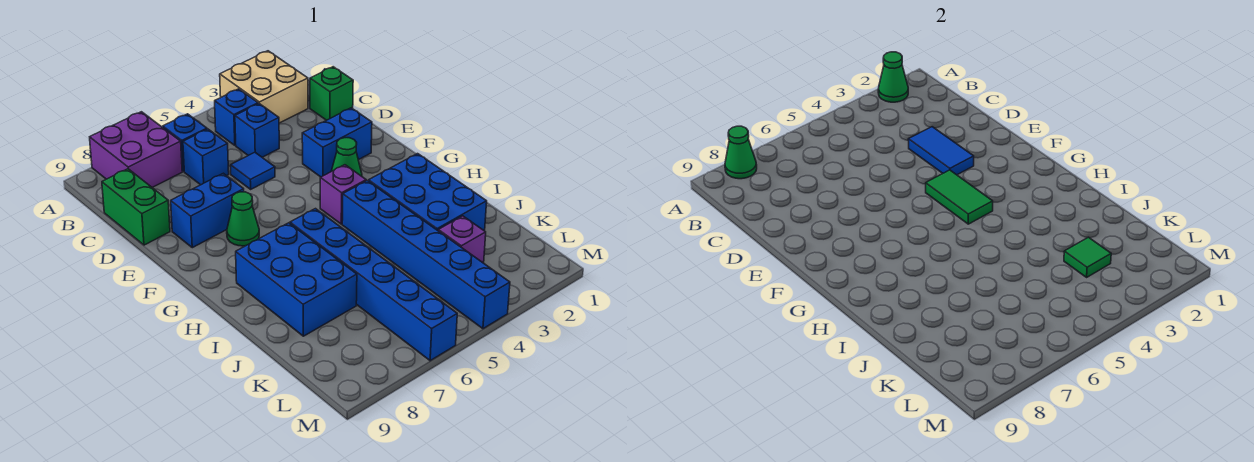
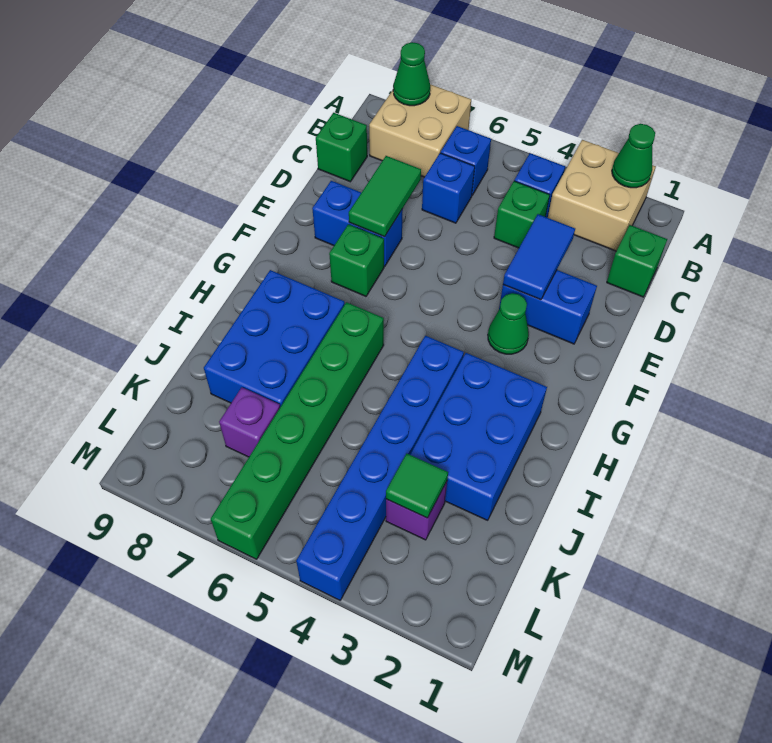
purple 2x2 brick [90,112,182,187] -> tan 2x2 brick [369,84,471,177]
blue 1x1 brick [235,104,279,157] -> green 1x1 brick [494,181,550,248]
green 1x2 brick [102,169,170,245] -> green 1x1 brick [316,113,367,182]
blue 1x1 tile [231,152,275,189] -> none
green 1x2 tile [926,170,993,224] -> green 1x2 tile moved to [349,156,421,237]
green 1x1 cone [227,192,259,246] -> green 1x1 brick [329,224,384,296]
purple 1x1 brick [320,165,366,224] -> purple 1x1 brick moved to [219,388,280,457]
blue 1x6 brick [290,209,457,361] -> green 1x6 brick [211,302,384,559]

